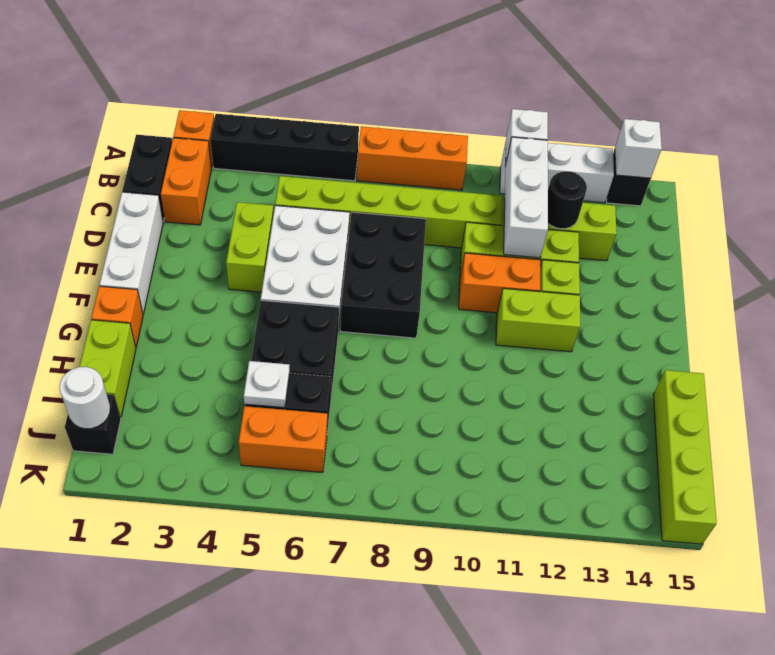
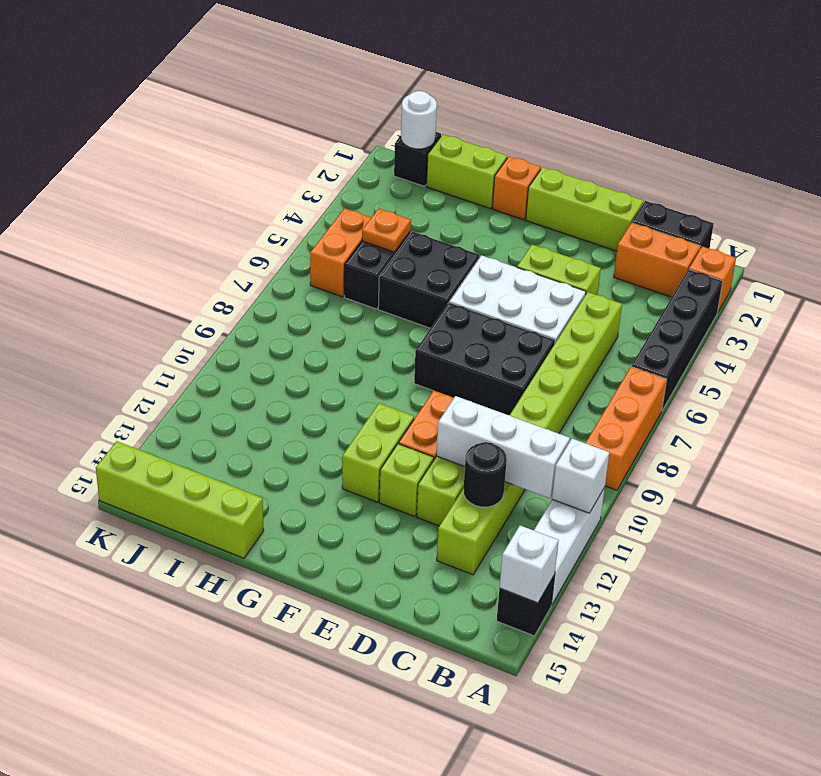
white 1x3 brick [100,192,163,314] -> lime 1x3 brick [526,167,643,251]
white 1x1 plate [244,361,290,408] -> orange 1x1 plate [362,209,411,252]

